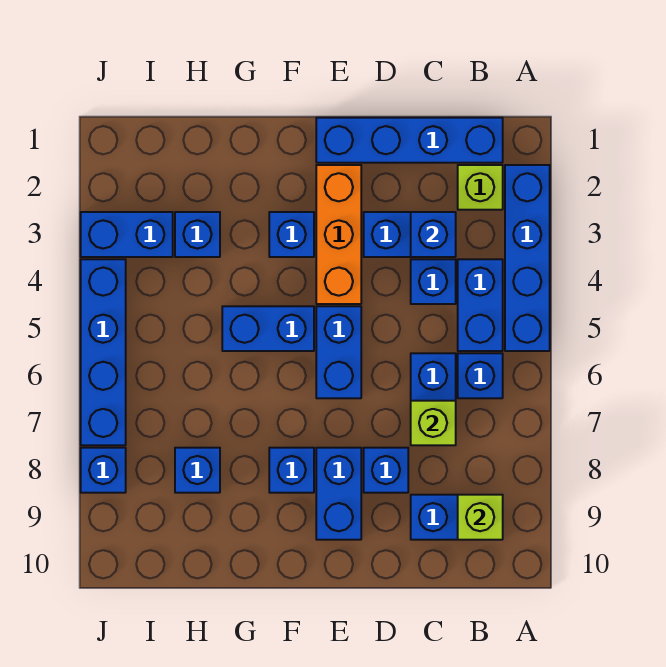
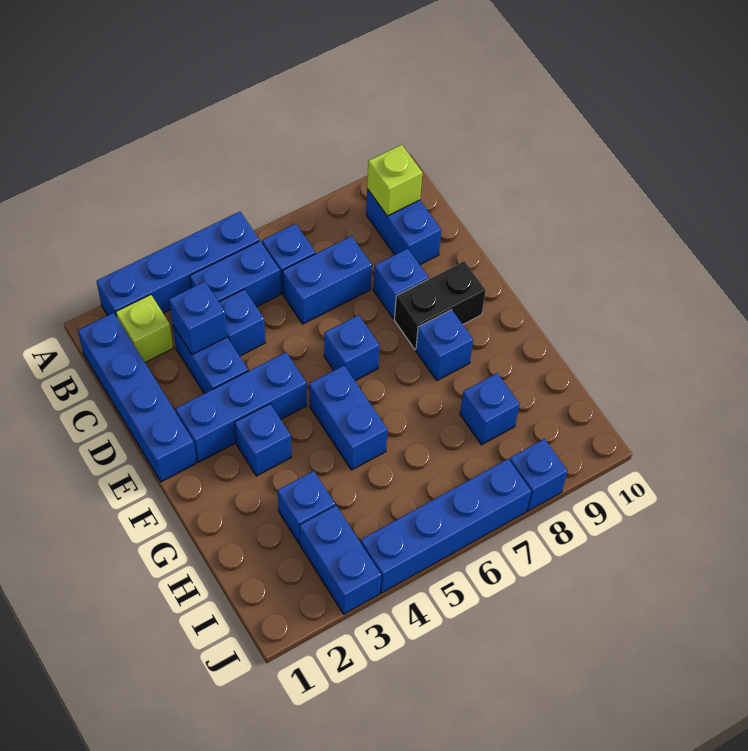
lime 1x1 brick [411,401,456,445] -> none
orange 1x3 brick [316,165,361,304] -> blue 1x3 brick [176,352,307,462]
blue 1x2 brick [316,306,361,398] -> blue 1x1 brick [324,315,380,381]
blue 1x2 brick [316,448,361,540] -> black 1x2 brick [394,261,486,349]

